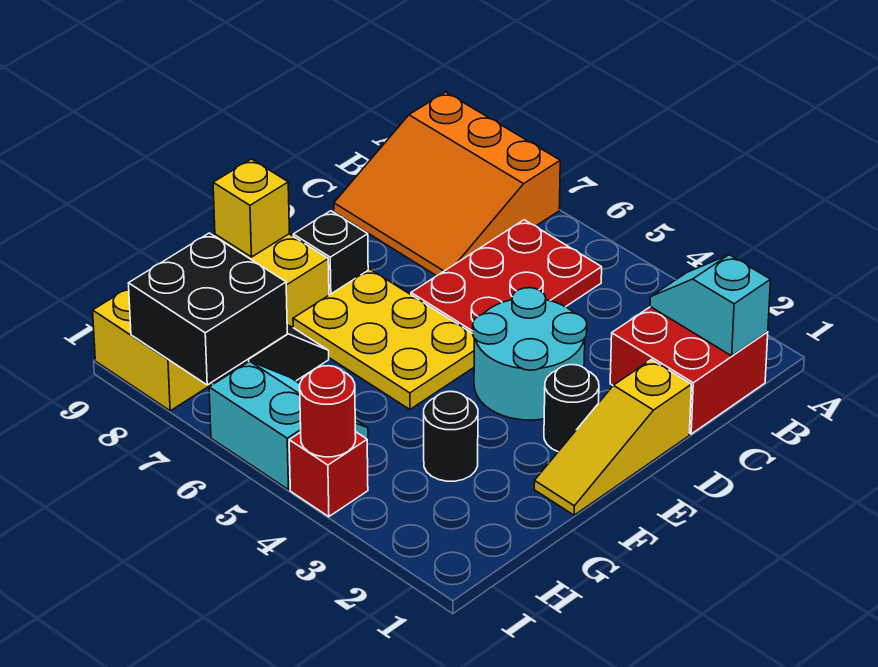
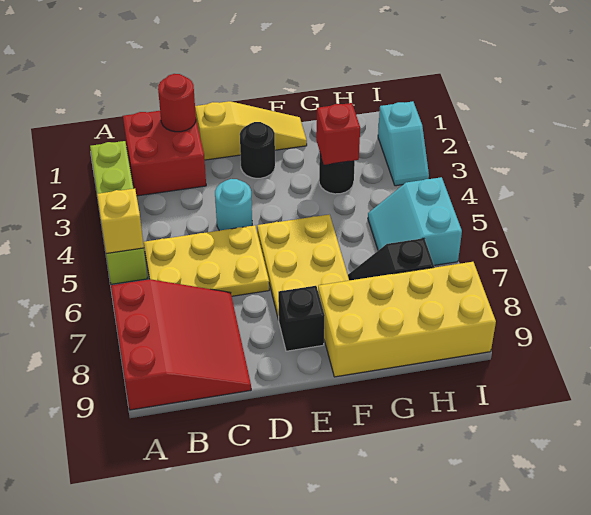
none -> lime 1x4 brick [90,141,148,284]
orange 3x3 slope [334,92,560,276] -> red 3x3 slope [111,279,251,410]
cyan 1x2 slope [650,255,771,356] -> cyan 1x2 slope moved to [378,101,429,186]
red 2x3 plate [411,220,602,333] -> yellow 2x3 plate [144,225,269,296]
cyan 2x2 round brick [473,288,587,420] -> cyan 1x1 round brick [215,179,252,231]
yellow 1x1 brick [213,159,289,257] -> yellow 1x1 brick moved to [97,188,144,254]
black 2x2 brick [129,233,287,385] -> none
red 1x1 brick [289,432,368,517] -> red 1x1 brick moved to [316,103,360,165]
red 1x1 round brick [300,366,356,457] -> red 1x1 round brick moved to [158,74,196,132]

